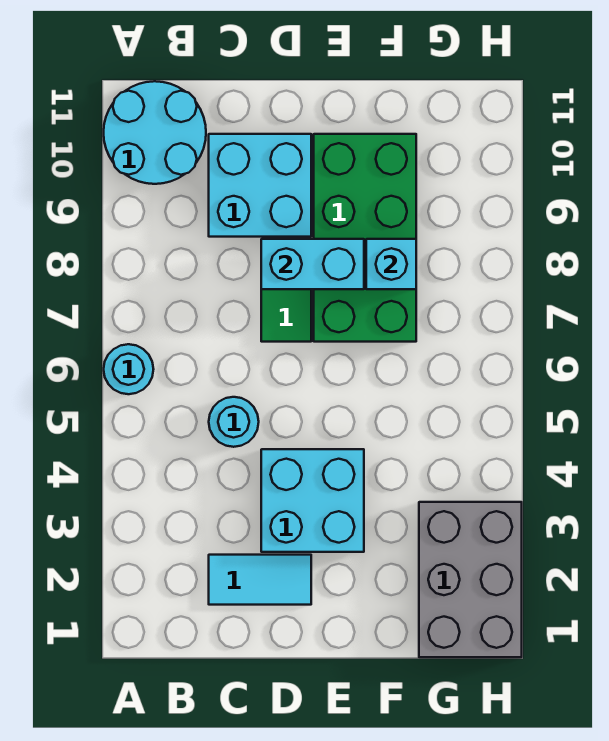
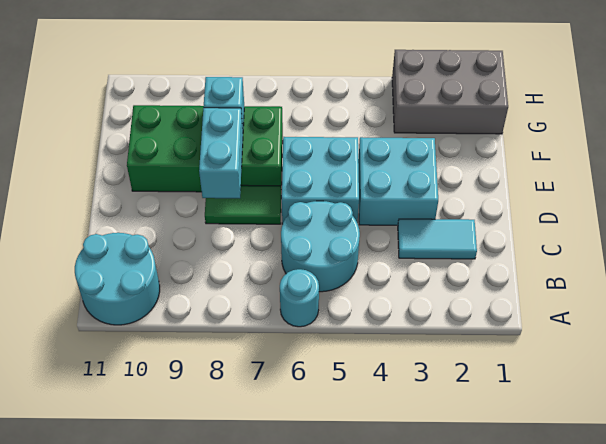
cyan 1x2 tile [209,555,311,605] -> cyan 1x2 tile turned to [398,219,477,259]
cyan 1x1 round brick [209,397,259,447] -> cyan 2x2 round brick [281,201,360,292]
cyan 2x2 brick [209,134,311,237] -> cyan 2x2 brick moved to [282,137,359,224]

